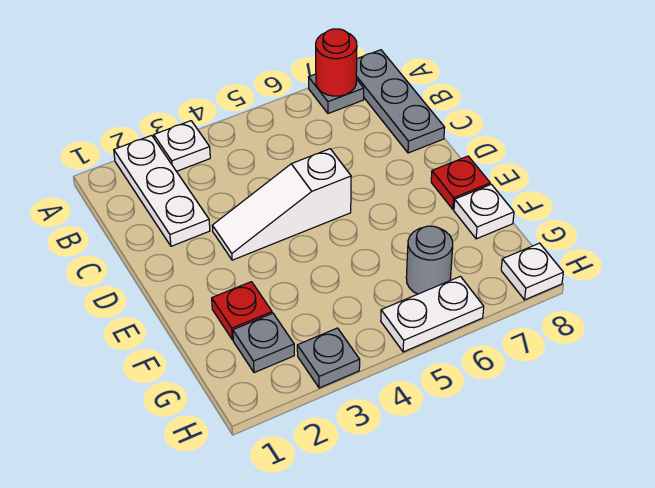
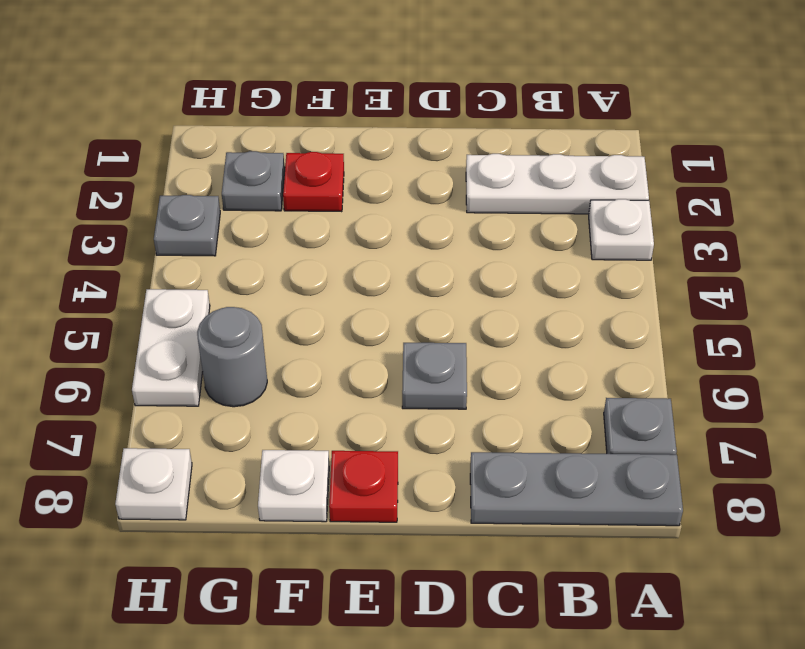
red 1x1 round brick [316,29,357,96] -> none
white 1x3 slope [212,149,351,260] -> none
none -> grey 1x1 plate [402,343,467,409]

